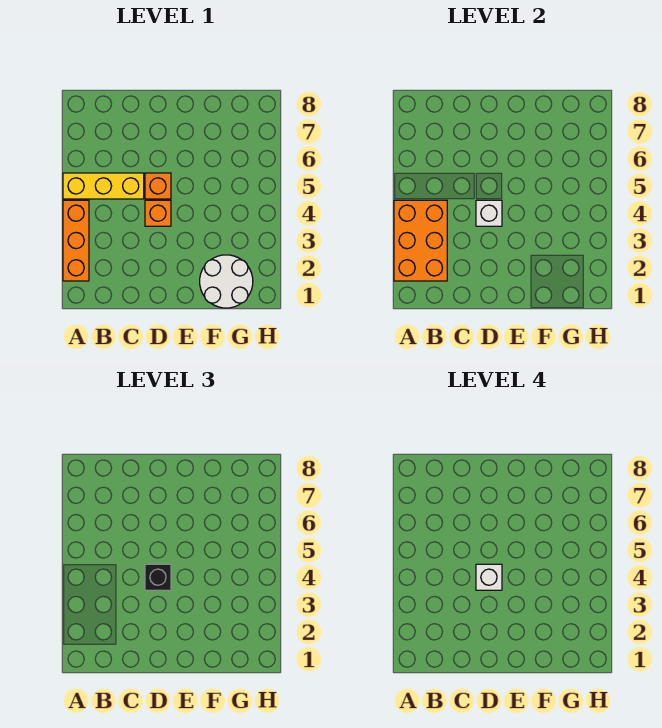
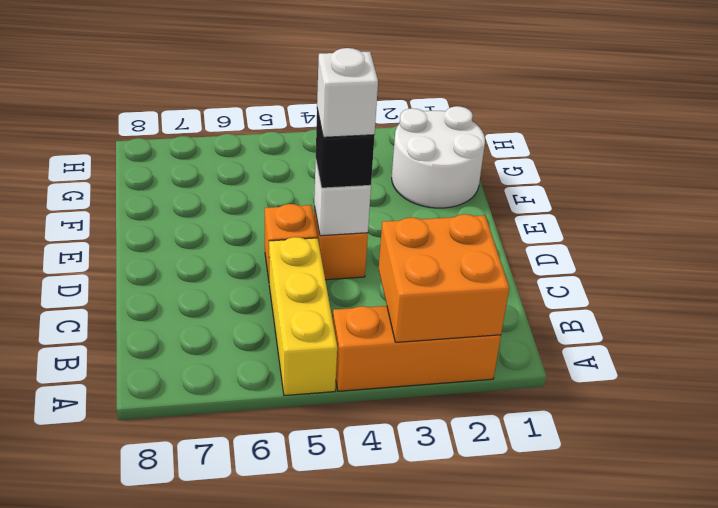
orange 2x3 brick [394,200,447,281] -> orange 2x2 brick [379,214,509,342]

